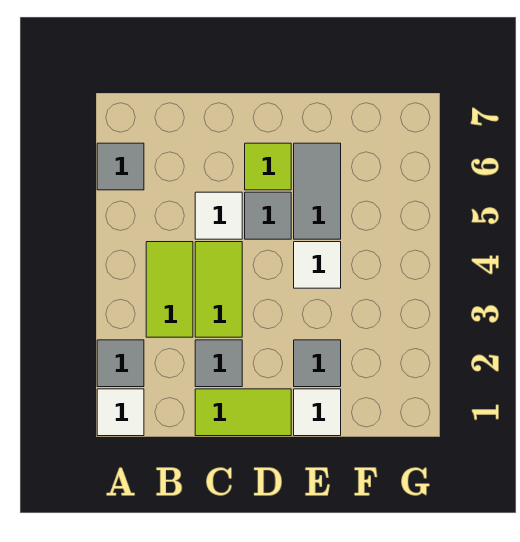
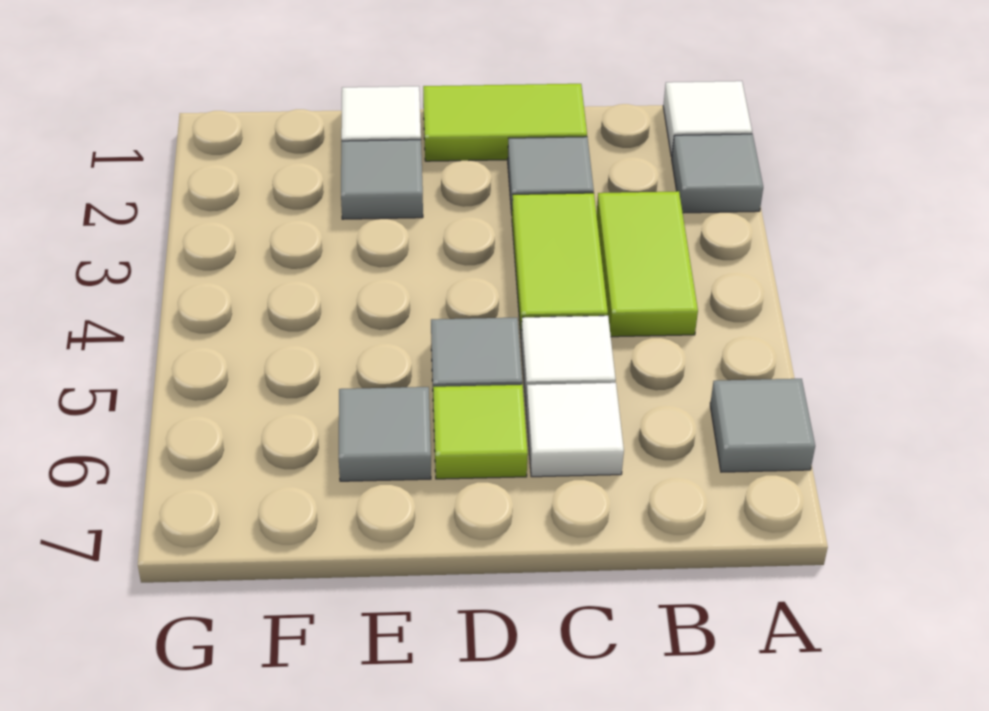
white 1x1 tile [294,242,341,288] -> white 1x1 tile moved to [526,383,624,477]
grey 1x2 tile [294,143,341,239] -> grey 1x1 tile [339,387,431,481]

